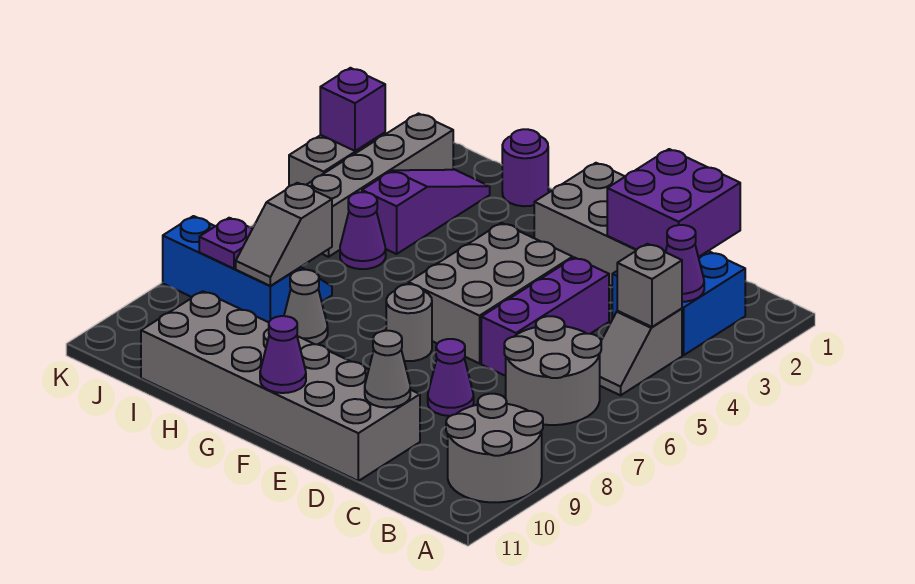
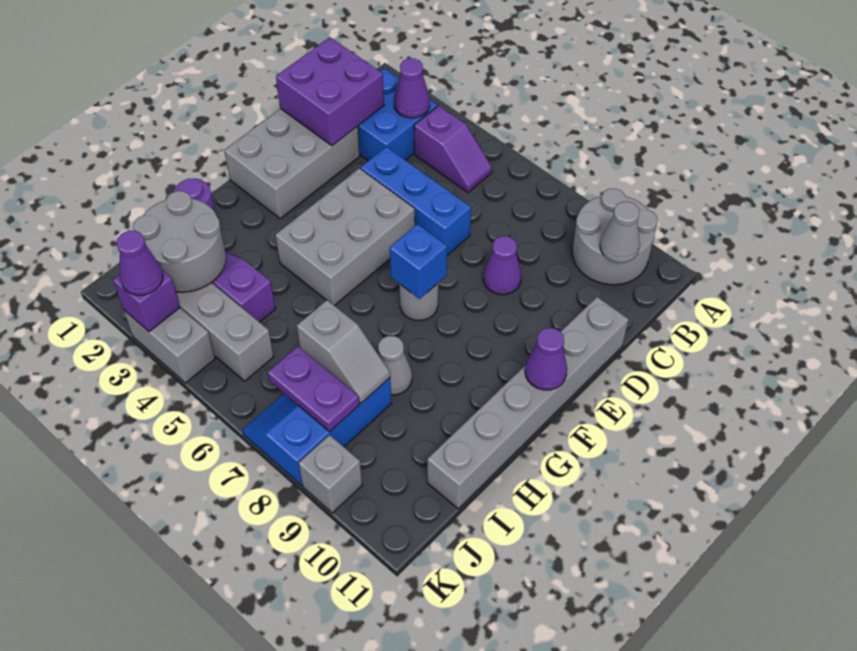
grey 1x2 slope [600,308,682,395] -> purple 1x2 slope [414,106,492,192]
grey 1x1 brick [617,244,682,327] -> grey 1x1 brick moved to [299,435,362,513]
grey 2x2 round brick [504,316,601,425] -> grey 2x2 round brick moved to [133,191,226,292]
purple 1x3 brick [481,258,609,376] -> blue 1x3 brick [361,147,471,255]
grey 2x6 brick [141,291,420,481] -> grey 1x6 brick [427,297,629,509]
grey 1x1 cone [365,331,410,408] -> grey 1x1 cone moved to [600,202,640,263]
grey 2x3 brick [408,223,573,363] -> grey 2x3 brick turned to [275,168,415,306]
none -> blue 1x1 brick [390,224,447,299]
purple 1x1 cone [340,192,386,269] -> purple 1x1 cone moved to [117,231,163,295]
purple 1x1 plate [199,218,252,269] -> purple 1x2 plate [268,346,359,432]

